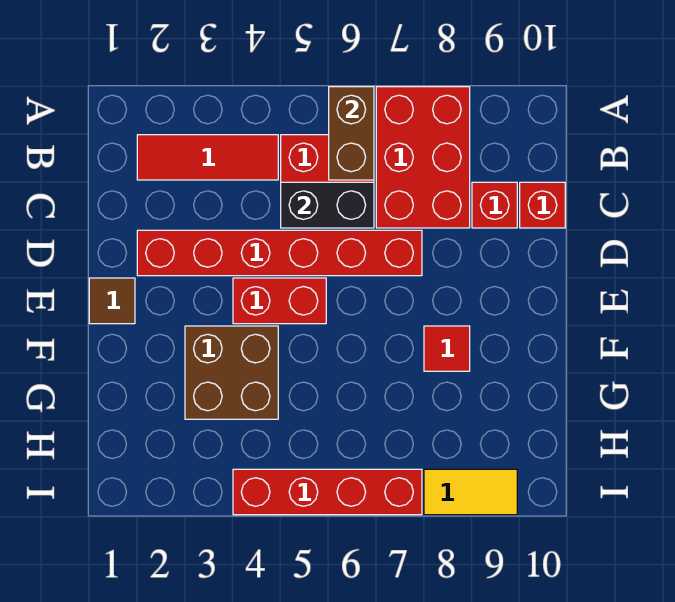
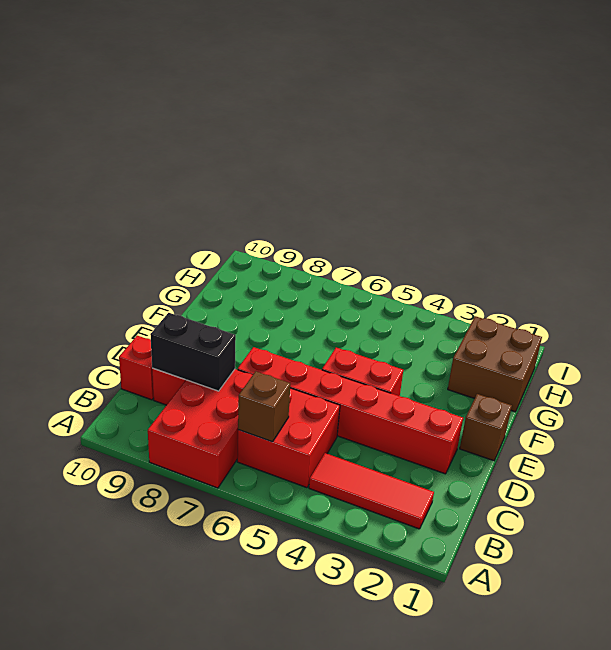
brown 1x2 brick [329,87,374,180] -> brown 1x1 brick [238,371,290,442]
black 1x2 brick [281,182,374,228] -> black 1x2 brick moved to [150,313,236,391]
brown 1x1 tile [89,278,135,324] -> brown 1x1 brick [460,394,512,461]
brown 2x2 brick [185,326,278,419] -> brown 2x2 brick moved to [448,316,542,412]
red 1x1 tile [424,326,470,371] -> none
red 1x4 brick [233,469,422,515] -> none
yellow 1x2 tile [424,469,517,515] -> none

